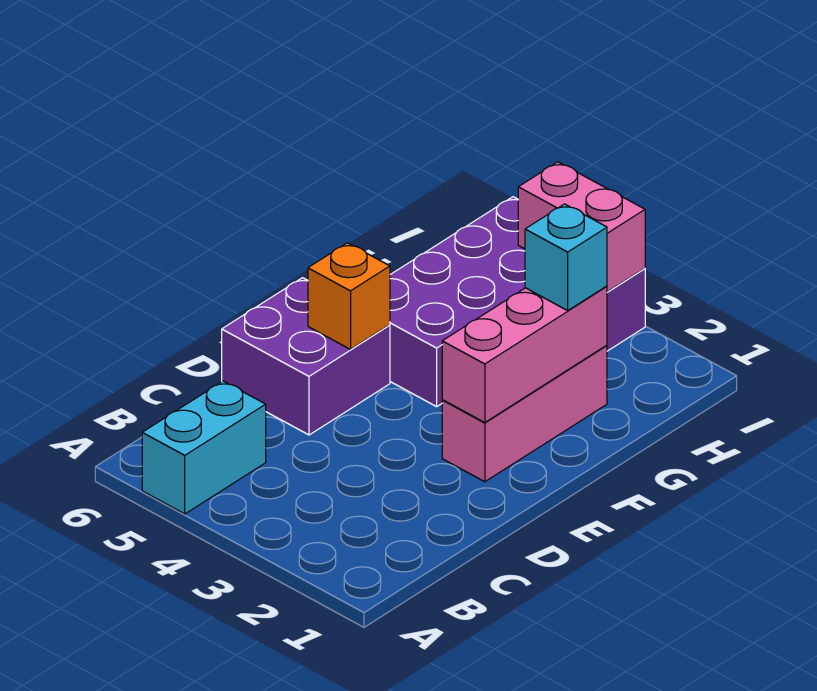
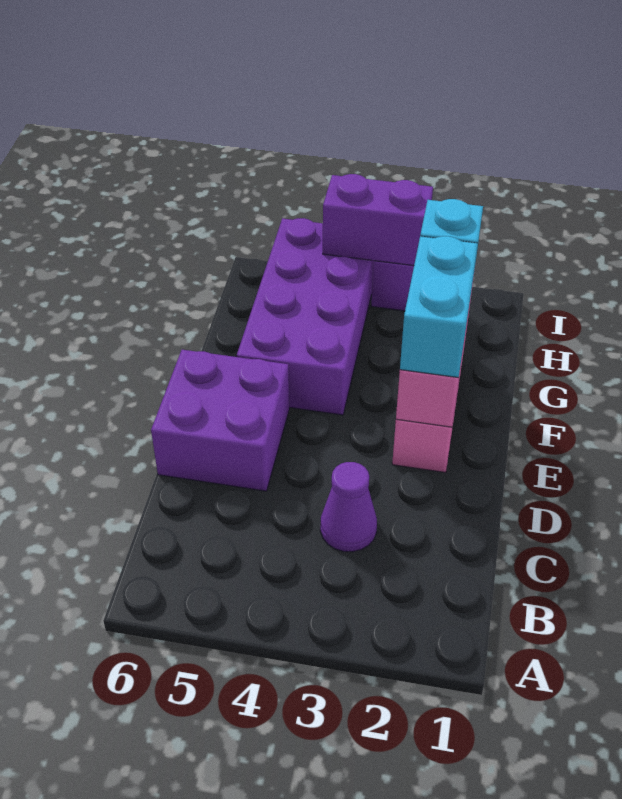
cyan 1x2 brick [142,381,266,514] -> cyan 1x2 brick moved to [400,236,478,378]
none -> purple 1x1 cone [320,462,377,552]
orange 1x1 brick [308,243,390,349] -> none
pink 1x2 brick [518,162,645,292] -> purple 1x2 brick [323,174,433,266]

